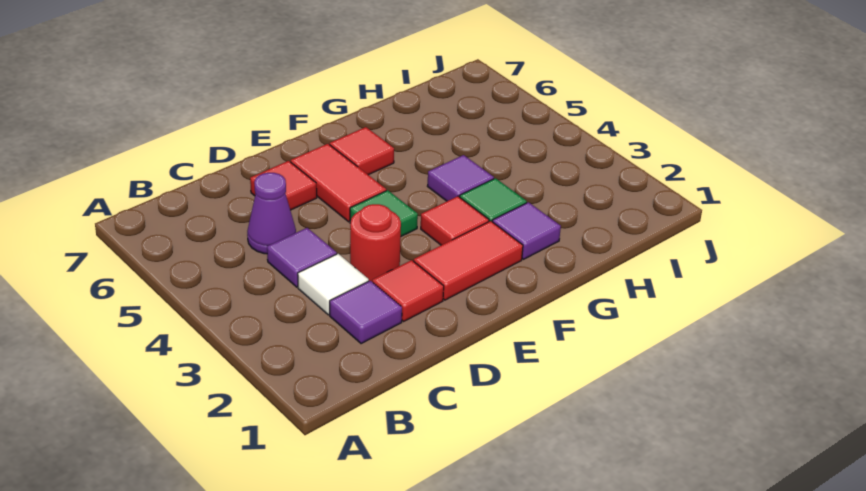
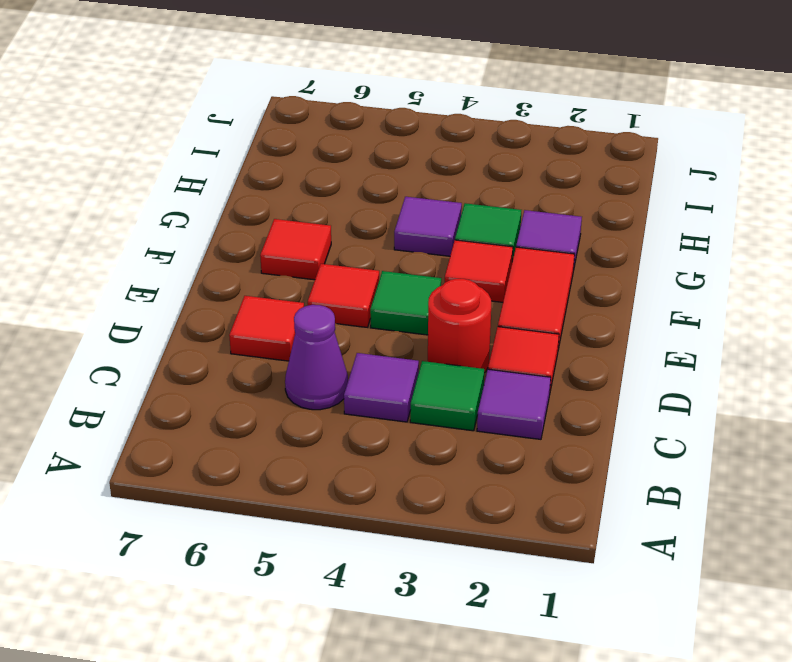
white 1x1 tile [298,254,369,315] -> green 1x1 tile [410,361,484,431]
red 1x2 tile [291,144,386,222] -> red 1x1 tile [308,264,379,327]

